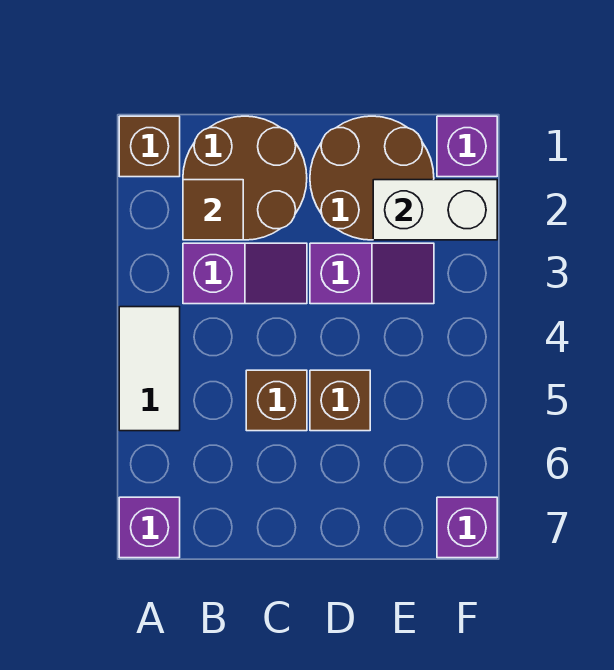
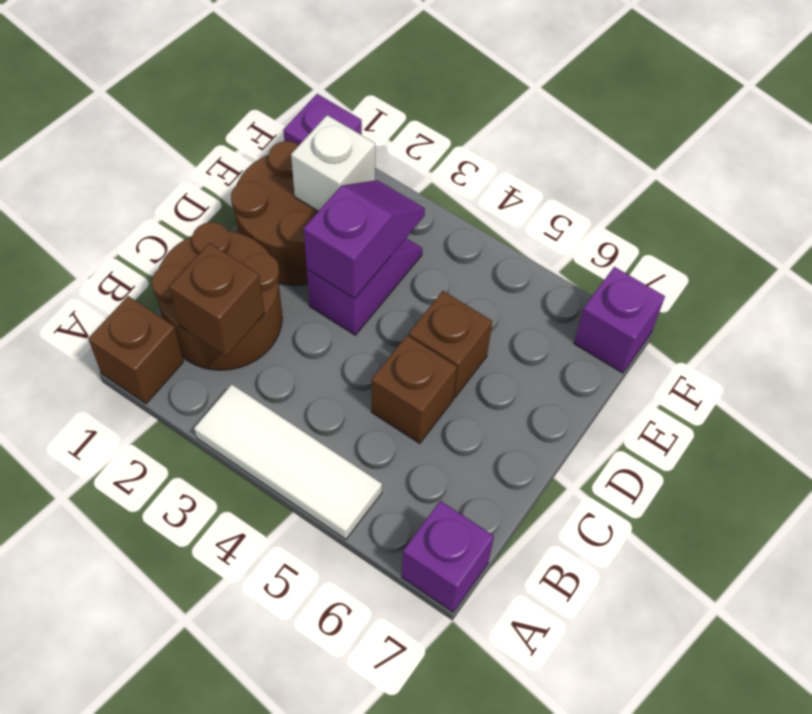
white 1x2 tile [119,307,180,431] -> white 1x3 tile [194,385,382,539]
brown 1x1 tile [183,180,243,240] -> brown 1x1 brick [169,243,264,356]
purple 1x2 slope [183,243,307,304] -> purple 1x2 slope moved to [304,180,425,299]
white 1x2 brick [373,180,497,240] -> white 1x1 brick [291,115,375,211]

